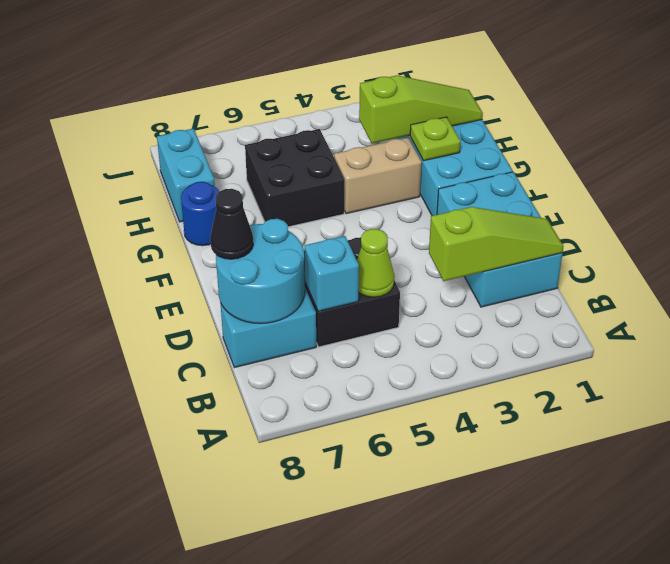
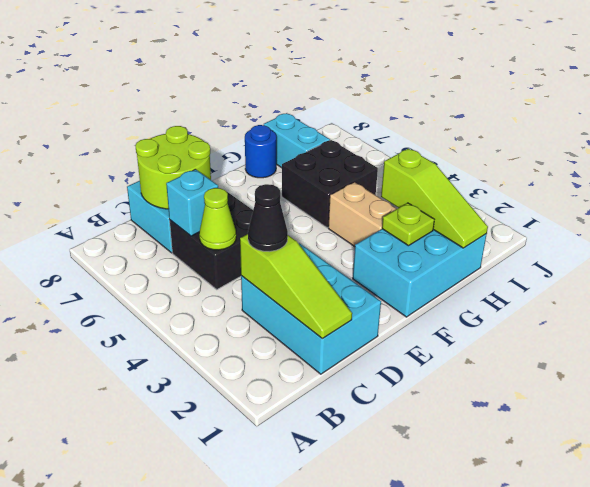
cyan 2x3 brick [437,172,563,307] -> cyan 2x3 brick turned to [241,243,381,374]
cyan 2x2 round brick [216,219,305,324] -> lime 2x2 round brick [136,126,211,209]
black 1x1 cone [210,189,253,259] -> black 1x1 cone moved to [248,184,288,252]
cyan 1x2 brick [157,129,215,222] -> cyan 1x2 brick turned to [264,113,330,168]

